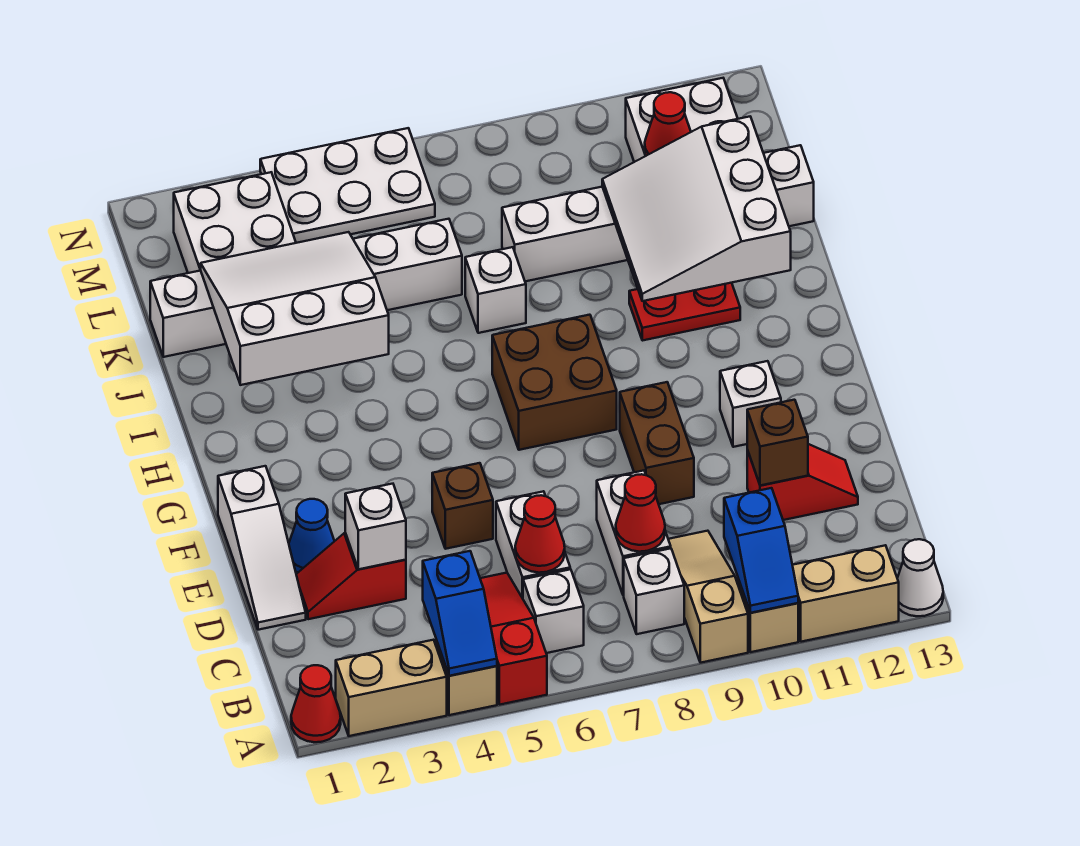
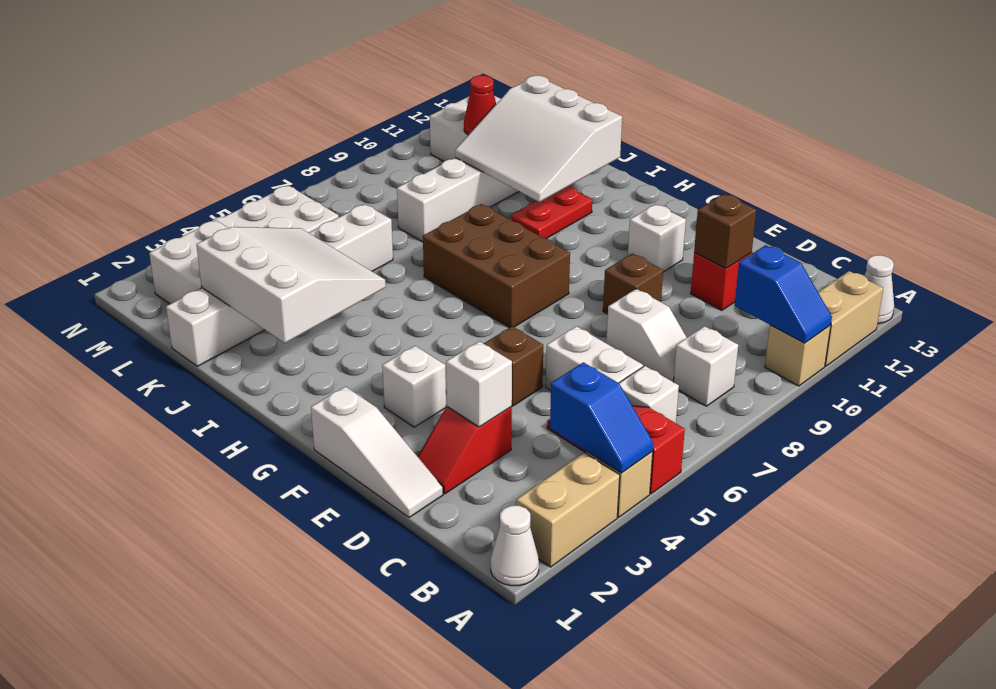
red 1x1 cone [291,665,341,742] -> white 1x1 cone [491,506,539,586]
tan 1x3 slope [668,531,748,663] -> none
red 1x1 cone [515,495,565,573] -> none
white 1x2 brick [597,471,671,595] -> white 1x2 slope [606,289,687,382]
red 1x1 cone [616,474,665,552] -> none
blue 1x1 cone [289,499,334,572] -> none
brown 1x2 brick [620,382,694,504] -> brown 1x1 brick [603,254,663,314]
brown 2x2 brick [492,315,617,450] -> brown 2x3 brick [423,204,570,328]
white 3x3 slope [201,232,389,385] -> white 3x3 slope turned to [196,227,386,343]
white 1x1 brick [465,247,526,333] -> white 1x1 brick moved to [382,346,446,427]

